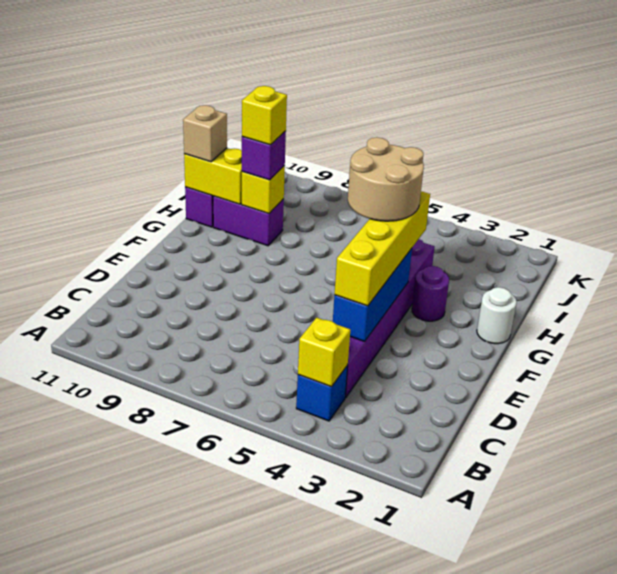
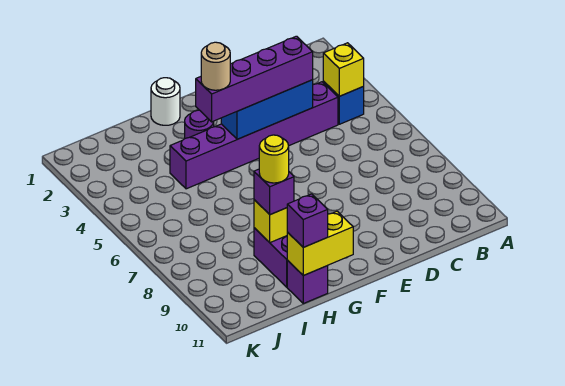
yellow 1x4 brick [335,191,430,306] -> purple 1x4 brick [196,36,313,122]
tan 2x2 round brick [348,137,424,221] -> tan 1x1 round brick [201,42,230,90]
yellow 1x1 brick [242,86,287,145] -> yellow 1x1 round brick [259,135,289,183]
yellow 1x2 brick [184,148,242,204] -> yellow 1x2 brick turned to [287,211,353,276]
tan 1x1 brick [183,105,227,162] -> purple 1x1 brick [287,194,328,247]

